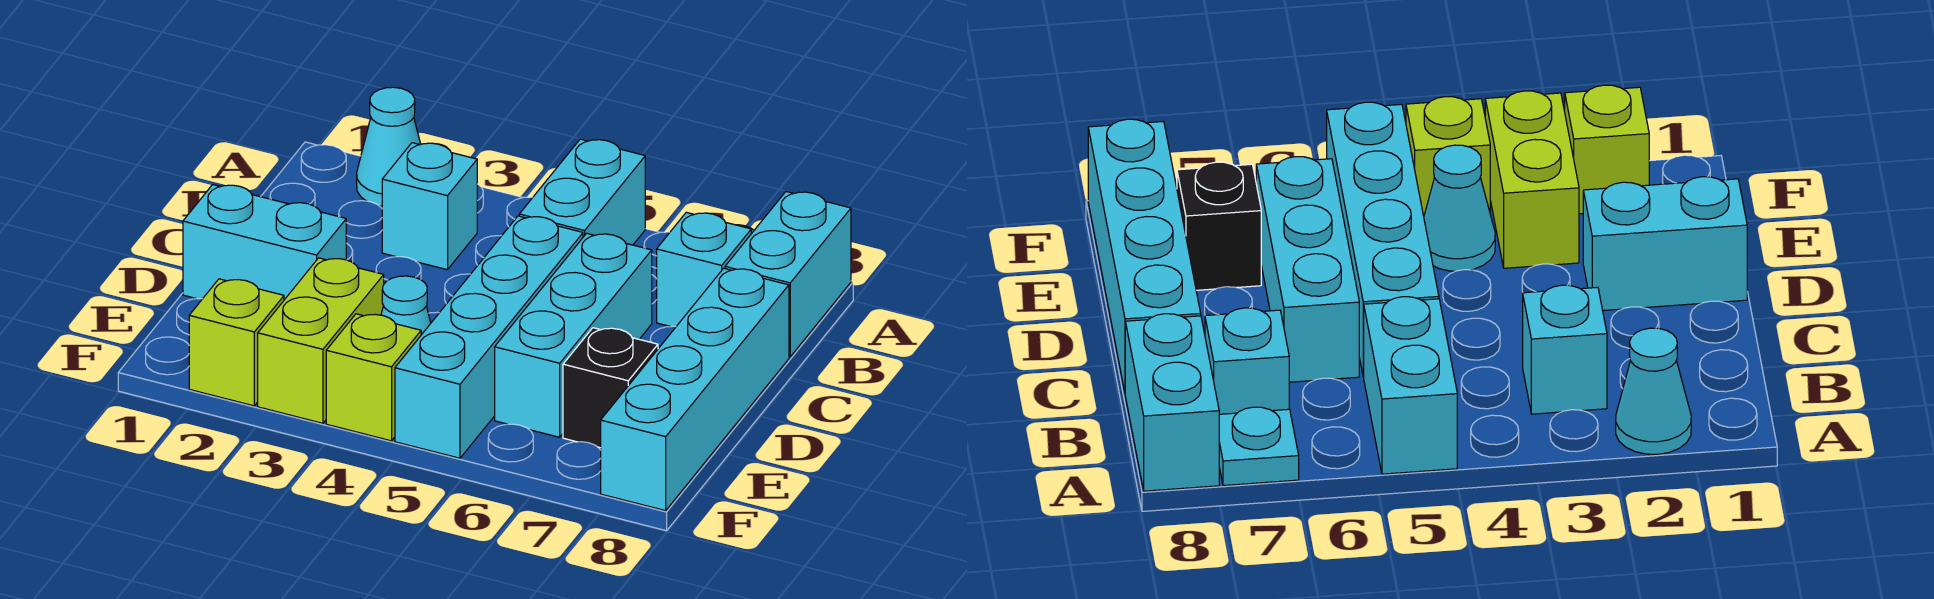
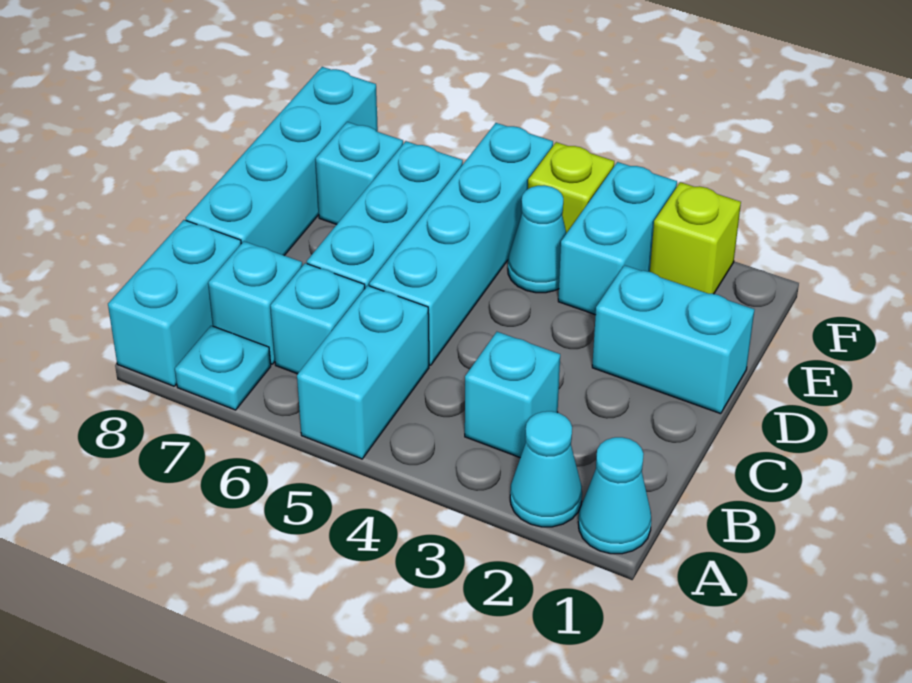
none -> cyan 1x1 cone [579,437,651,554]
none -> cyan 1x1 brick [270,263,365,374]
lime 1x2 brick [258,258,384,423] -> cyan 1x2 brick [558,162,677,315]
black 1x1 brick [563,328,658,448] -> cyan 1x1 brick [316,122,403,224]

